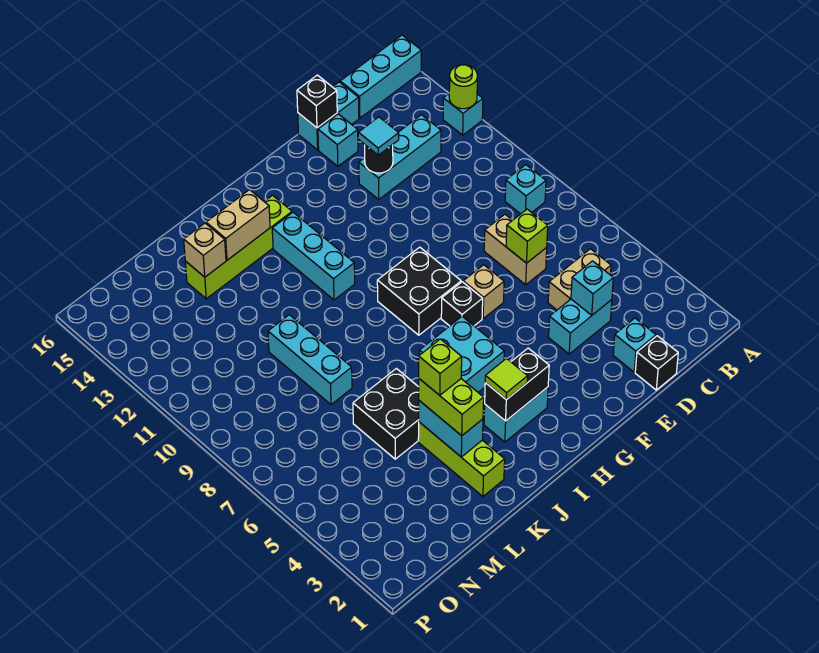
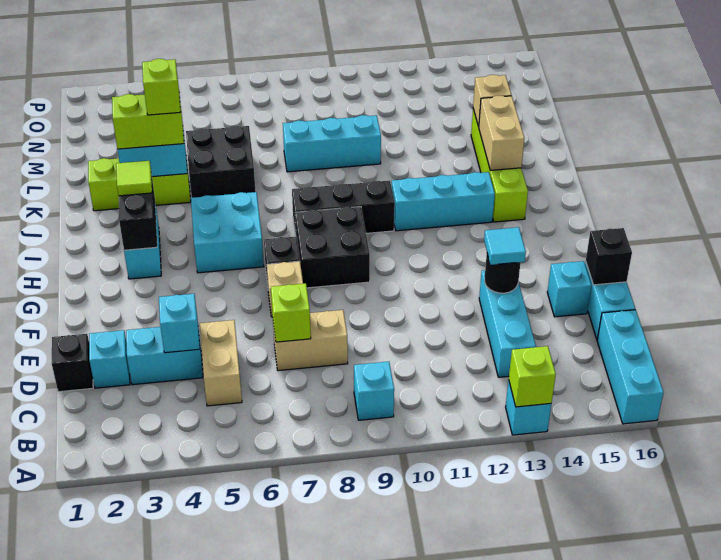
lime 1x1 round brick [449,65,477,109] -> lime 1x1 brick [509,346,556,407]
cyan 1x2 brick [549,299,612,354] -> cyan 1x2 brick turned to [126,327,203,385]
none -> black 1x3 brick [292,181,395,235]

